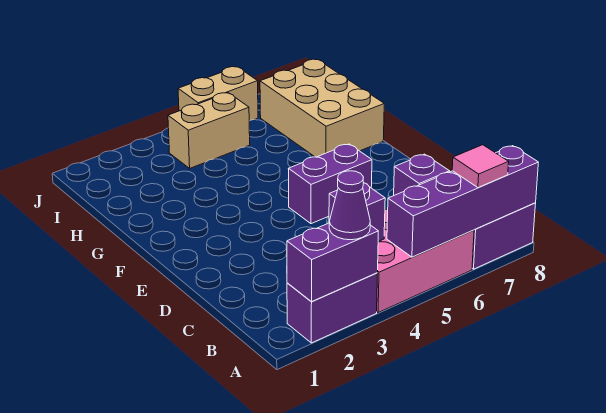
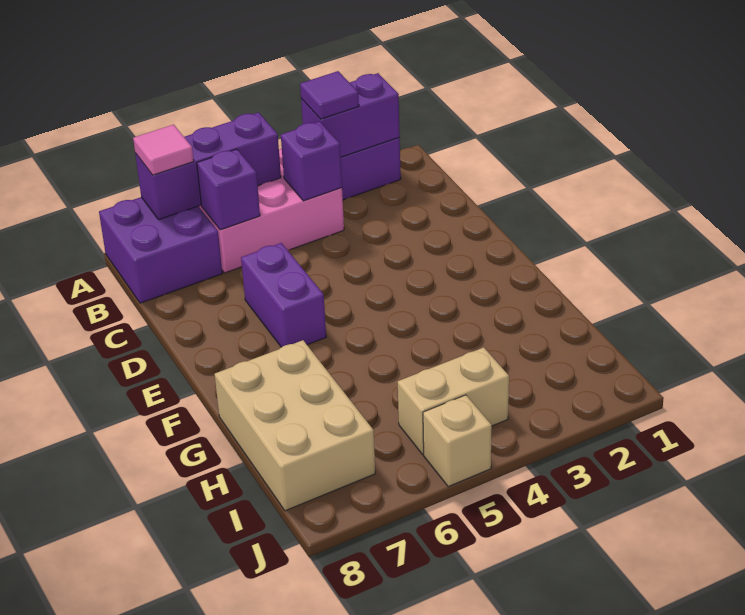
purple 1x1 cone [329,171,370,240] -> purple 1x1 tile [300,71,359,119]
purple 1x4 brick [387,146,538,257] -> purple 1x3 brick [135,112,281,220]
purple 1x2 brick [289,144,372,224] -> purple 1x2 brick turned to [241,243,326,347]
tan 1x2 brick [178,67,258,121] -> tan 1x1 brick [423,395,492,486]

